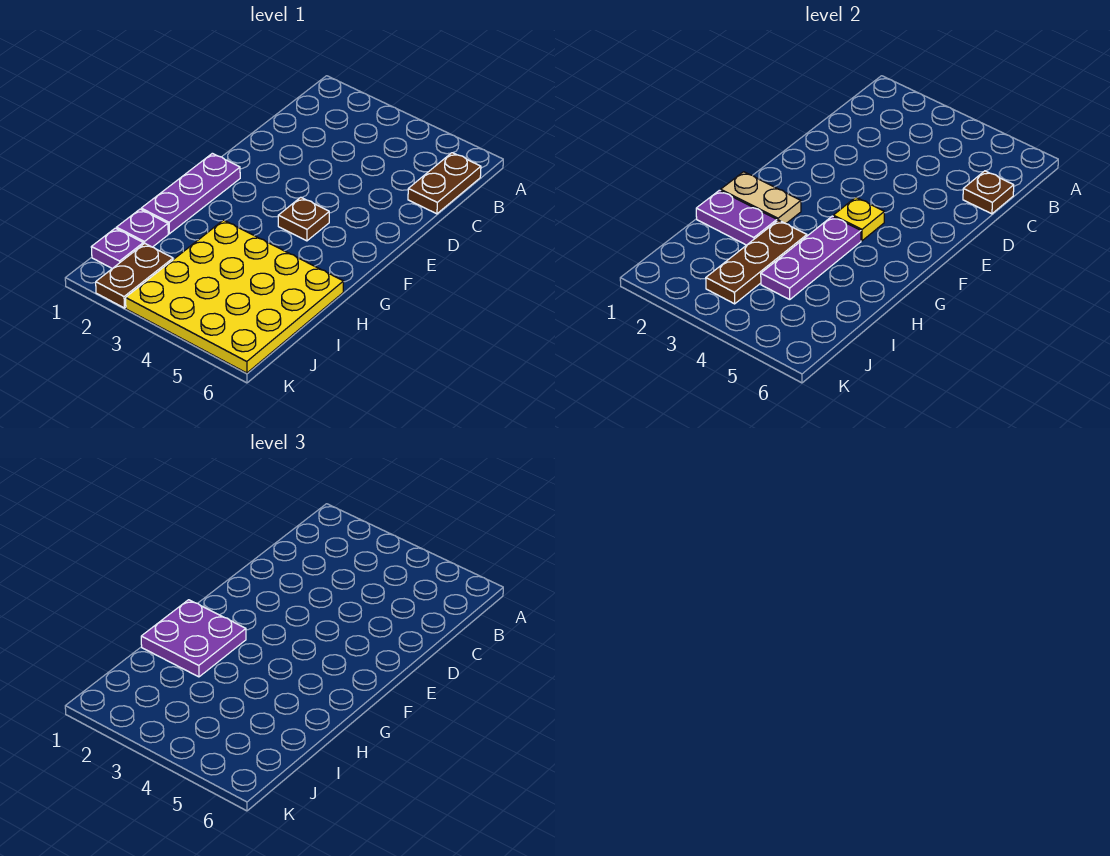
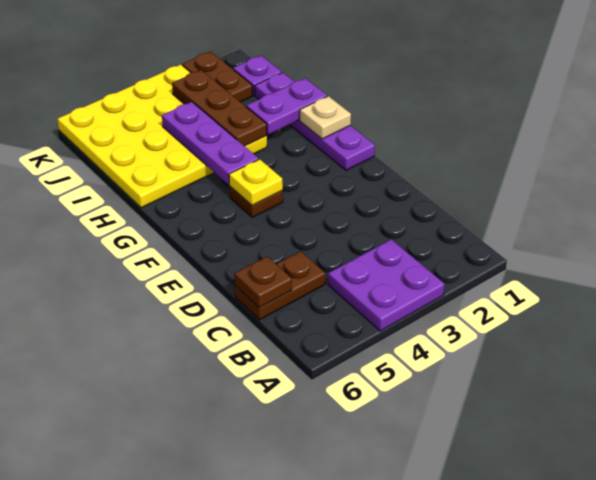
brown 1x2 plate [408,153,481,214] -> brown 1x2 plate turned to [235,251,325,320]
tan 1x2 plate [721,172,801,224] -> tan 1x1 plate [300,96,351,139]
purple 2x2 plate [141,600,246,677] -> purple 2x2 plate moved to [328,239,445,331]

